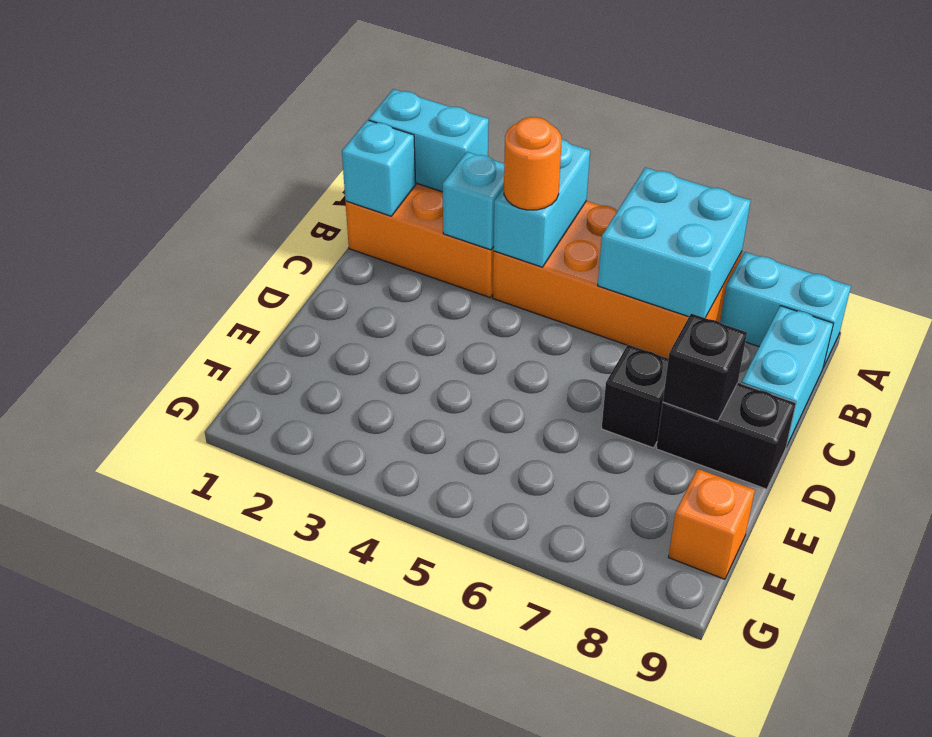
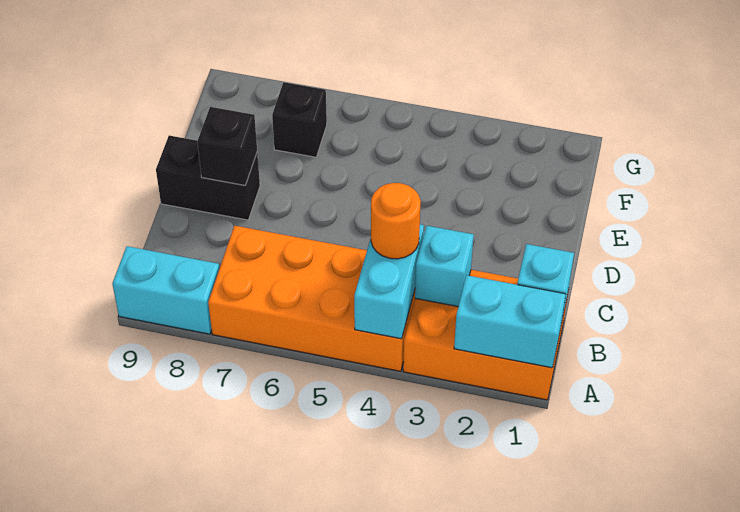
cyan 2x2 brick [598,167,751,318] -> none
cyan 1x2 brick [741,306,833,447] -> none
black 1x1 brick [602,345,668,448] -> black 1x1 brick moved to [272,82,327,157]
orange 1x1 brick [668,469,755,579] -> none

